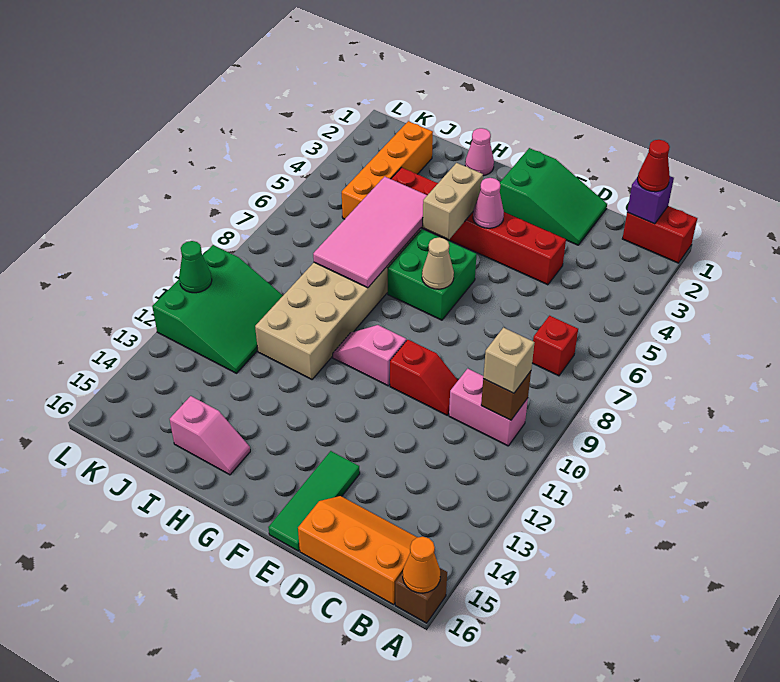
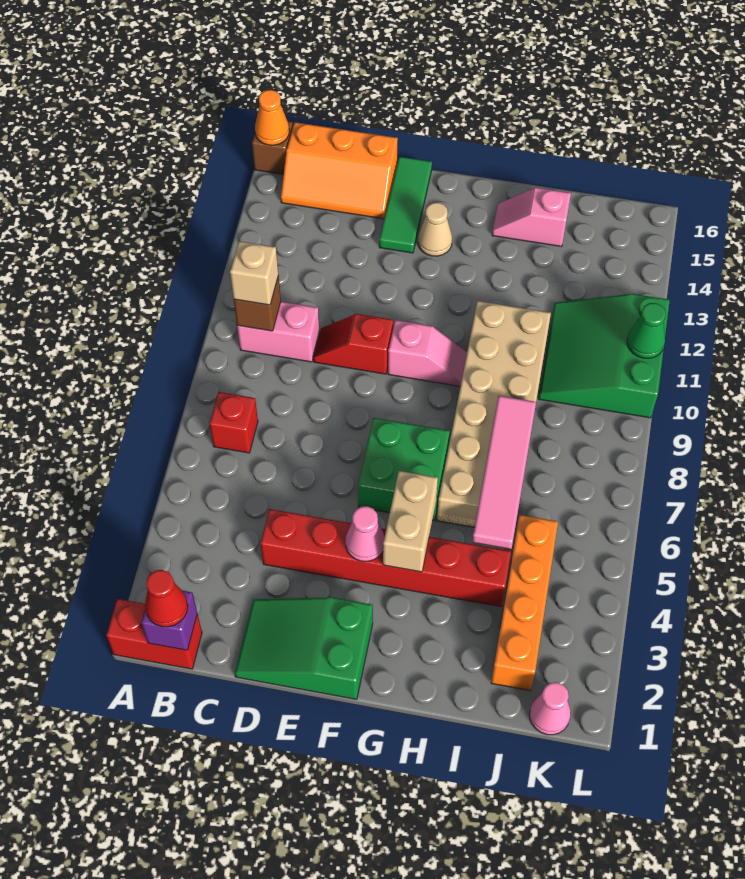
tan 1x1 cone [422,237,454,289] -> tan 1x1 cone moved to [418,203,452,256]
pink 1x1 cone [465,128,494,176] -> pink 1x1 cone moved to [530,682,571,735]
pink 2x4 tile [313,176,427,288] -> pink 1x4 tile [472,396,536,549]

